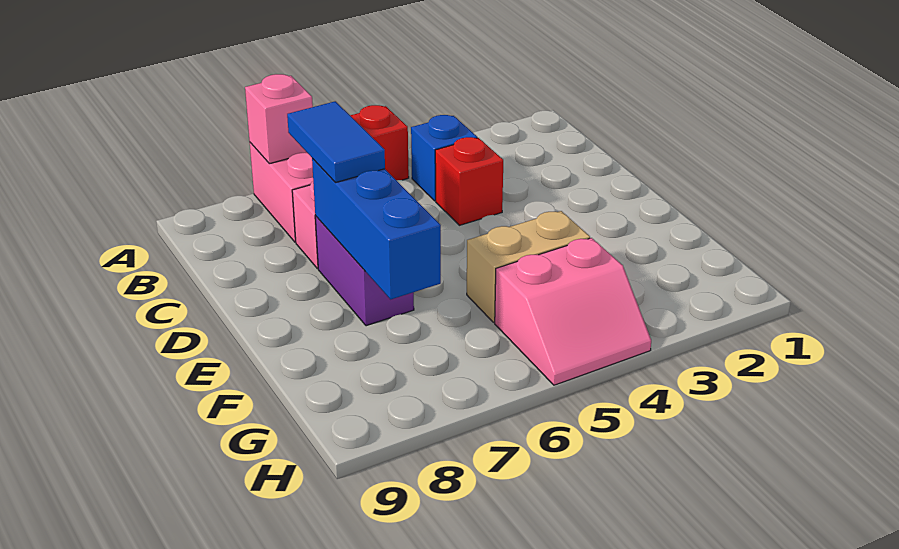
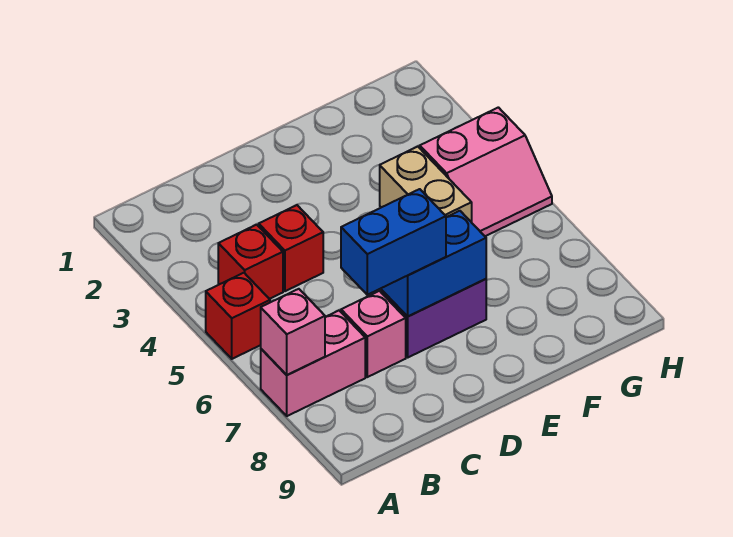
blue 1x1 brick [411,115,477,201] -> red 1x1 brick [218,225,283,299]
blue 1x2 tile [287,101,385,183] -> blue 1x2 brick [341,189,446,295]
blue 1x3 brick [312,159,441,299] -> blue 1x2 brick [381,211,486,317]
pink 2x2 slope [495,238,651,385] -> pink 2x2 slope turned to [420,107,552,236]

